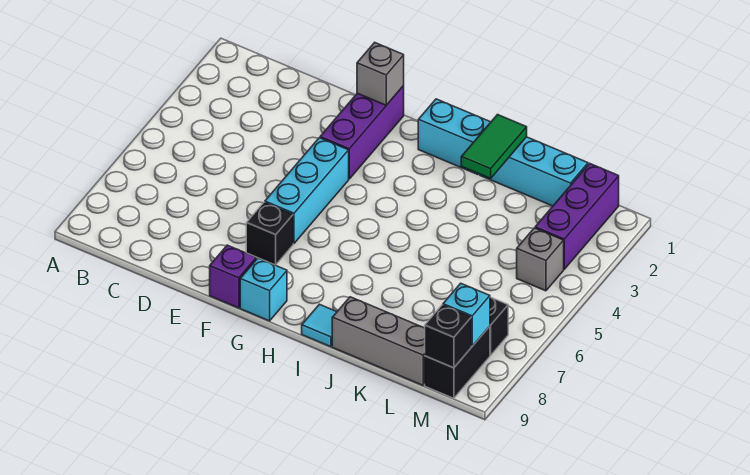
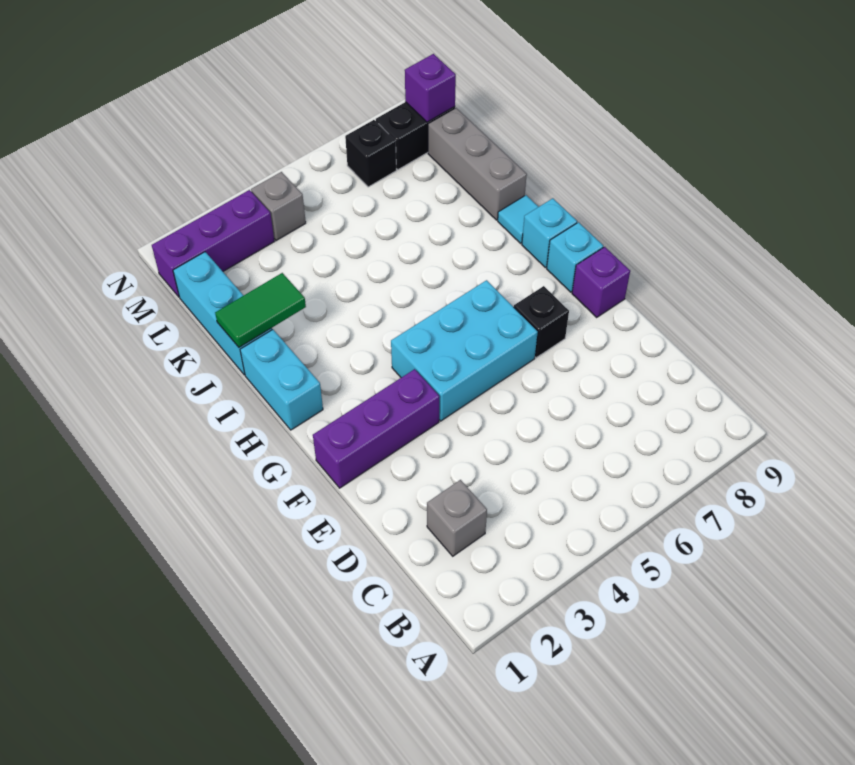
grey 1x1 brick [357,43,404,105] -> grey 1x1 brick moved to [427,480,487,556]
cyan 1x3 brick [265,138,349,243] -> cyan 2x3 brick [391,280,538,421]
cyan 1x1 brick [443,283,490,346] -> cyan 1x1 brick moved to [522,198,577,268]
black 1x1 brick [425,305,471,368] -> purple 1x1 brick [405,54,456,122]

